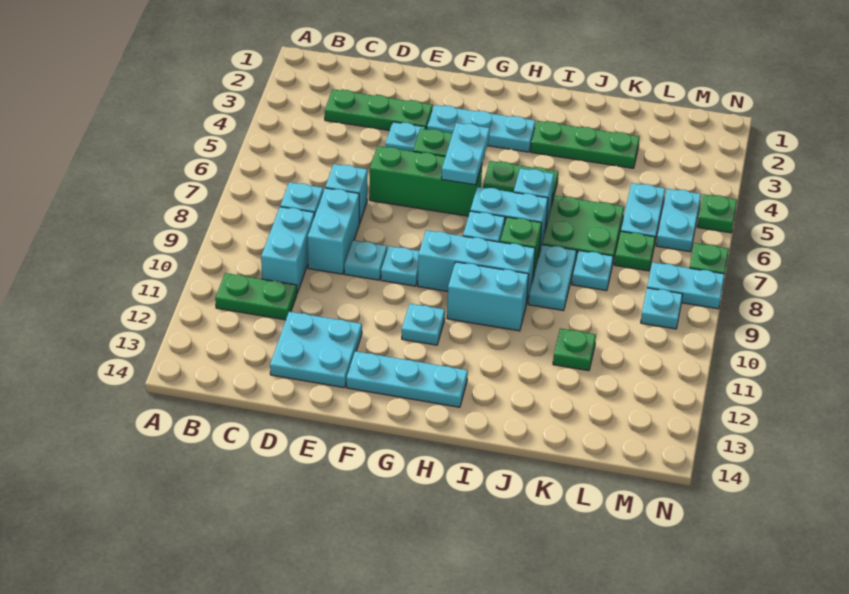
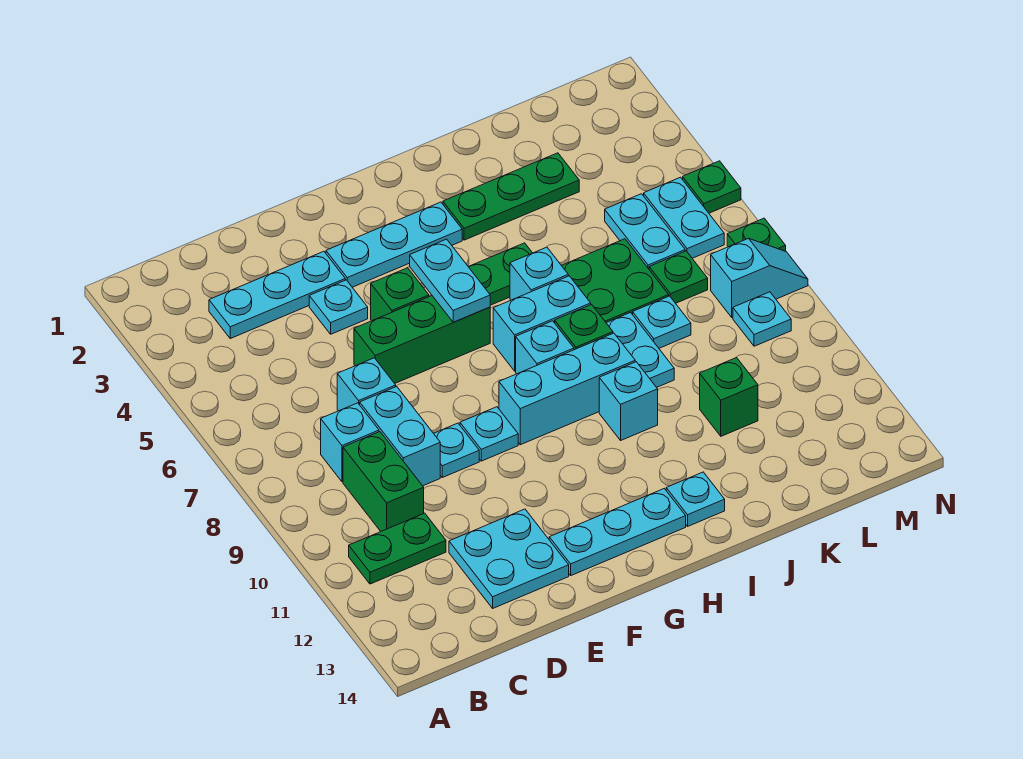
green 1x3 plate [325,89,433,131] -> cyan 1x3 plate [209,251,345,338]
cyan 1x2 brick [261,207,314,293] -> green 1x2 brick [343,432,424,531]
cyan 1x1 plate [402,304,445,345] -> cyan 1x1 plate moved to [666,472,725,526]
cyan 1x2 brick [447,262,529,331] -> cyan 1x1 brick [599,362,658,440]
green 1x1 plate [553,329,596,371] -> green 1x1 brick [700,358,758,436]
cyan 1x2 plate [647,262,725,309] -> cyan 1x2 slope [711,238,808,318]

